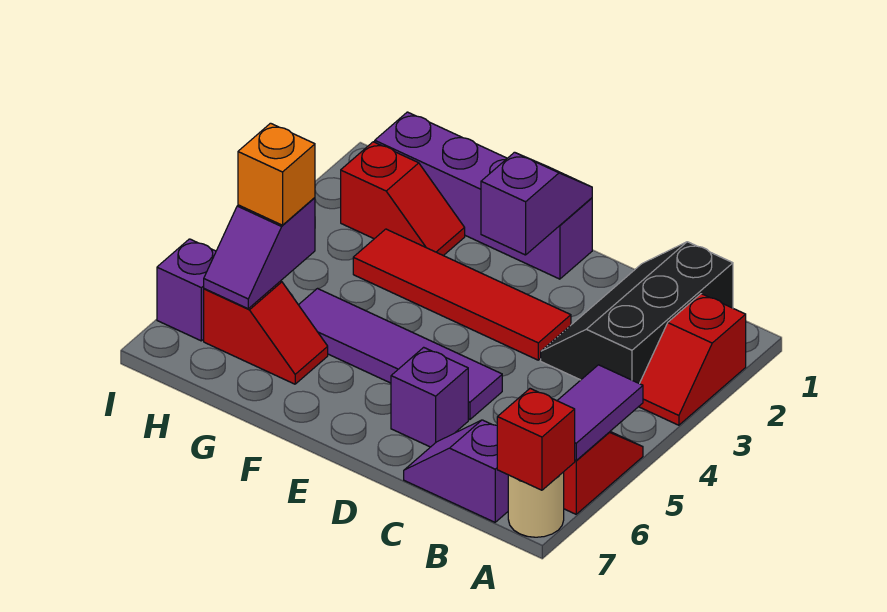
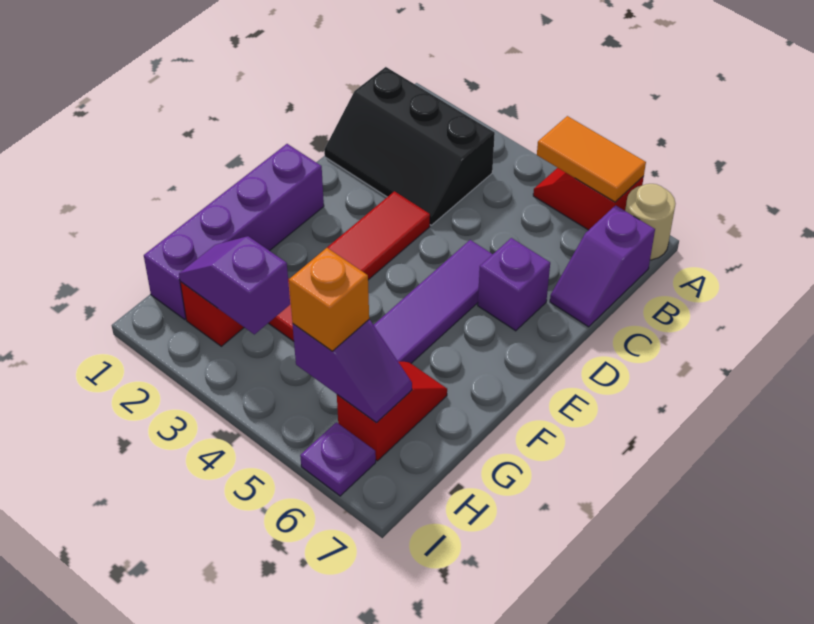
red 1x2 slope [639,294,746,425] -> none
purple 1x2 tile [557,365,643,460] -> orange 1x2 tile [537,116,646,202]
red 1x1 brick [497,389,575,490] -> none
purple 1x2 slope [481,152,592,255] -> purple 1x2 slope moved to [179,236,290,334]
purple 1x1 brick [157,239,216,341] -> purple 1x1 plate [300,422,376,496]

